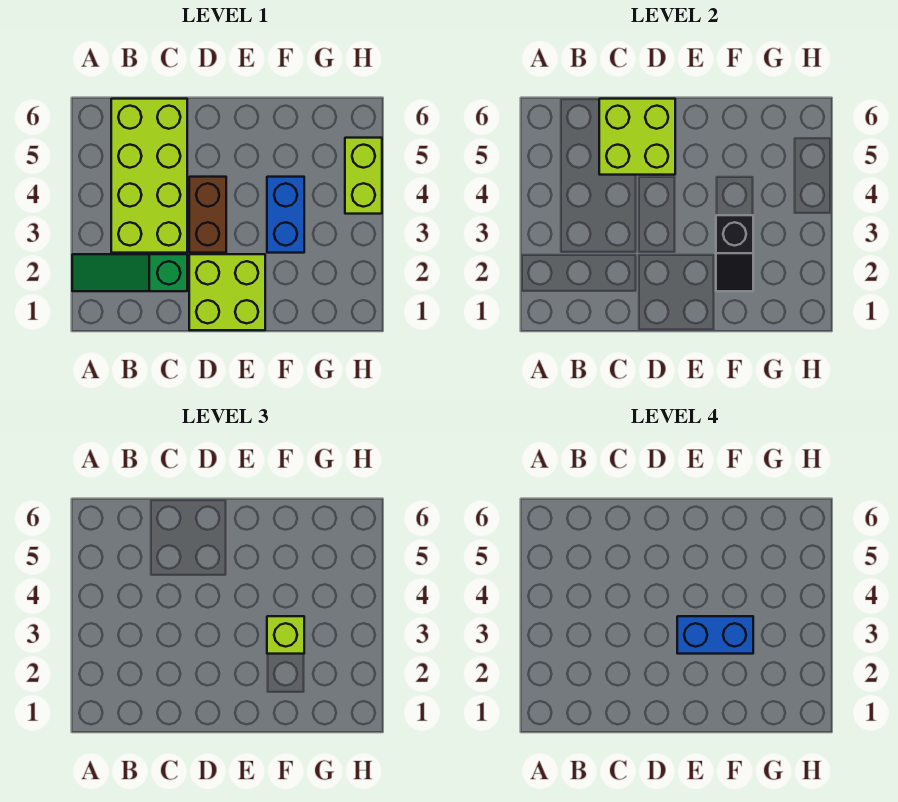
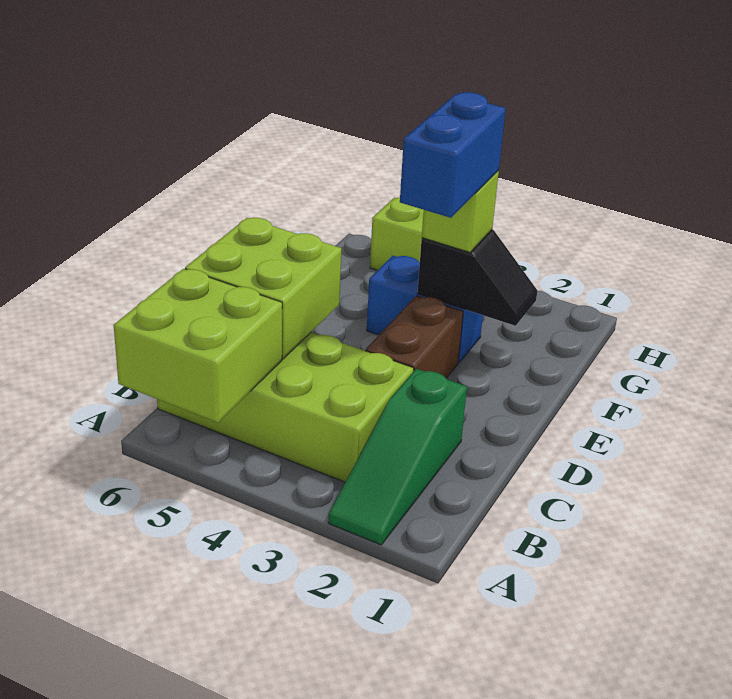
lime 2x2 brick [189,254,265,330] -> lime 2x2 brick moved to [114,269,282,422]
brown 1x2 brick [189,177,226,253] -> brown 1x2 brick turned to [366,296,463,378]

